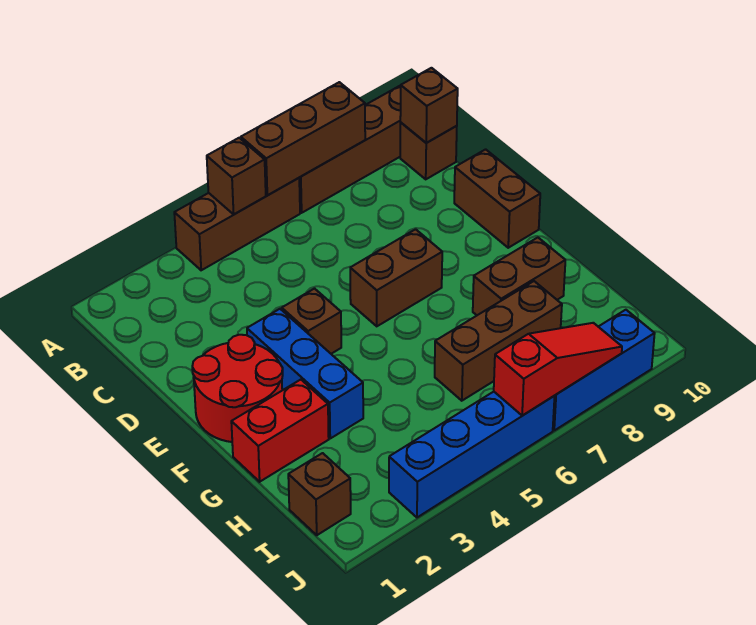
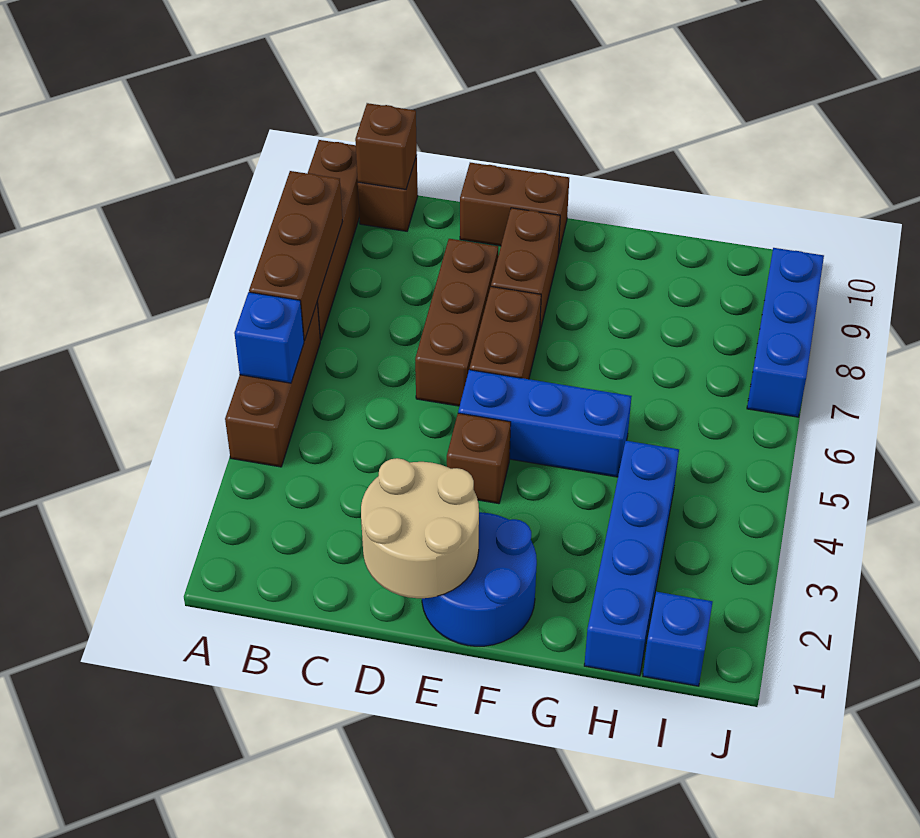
brown 1x1 brick [207,138,266,214] -> blue 1x1 brick [234,292,304,383]
none -> tan 2x2 round brick [361,458,479,598]
red 2x2 round brick [192,335,283,442] -> blue 2x2 round brick [422,512,537,646]
blue 1x3 brick [247,309,363,438] -> blue 1x3 brick moved to [458,370,632,477]
red 1x2 brick [231,380,329,482] -> none
brown 1x2 brick [473,238,565,315] -> brown 1x2 brick moved to [491,208,560,331]
brown 1x3 brick [435,281,562,401] -> brown 1x3 brick moved to [415,239,498,406]
brown 1x1 brick [288,453,351,535] -> blue 1x1 brick [643,592,713,686]
blue 1x4 brick [389,392,555,517] -> blue 1x4 brick moved to [584,441,679,676]
red 1x3 slope [494,323,622,416] -> none

